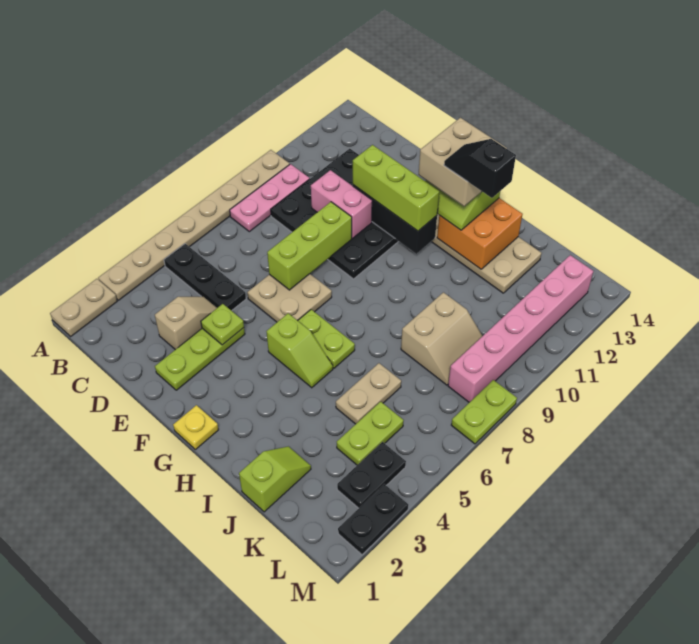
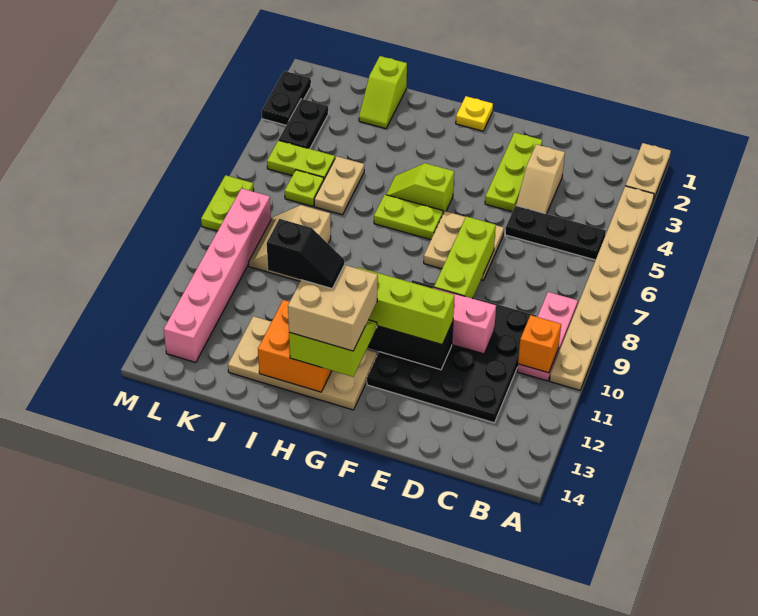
none -> orange 1x1 brick [518,315,561,373]
lime 1x1 plate [201,304,244,345] -> lime 1x1 plate moved to [285,170,324,207]
lime 1x2 plate [337,402,404,465] -> lime 1x2 plate turned to [267,140,335,179]

